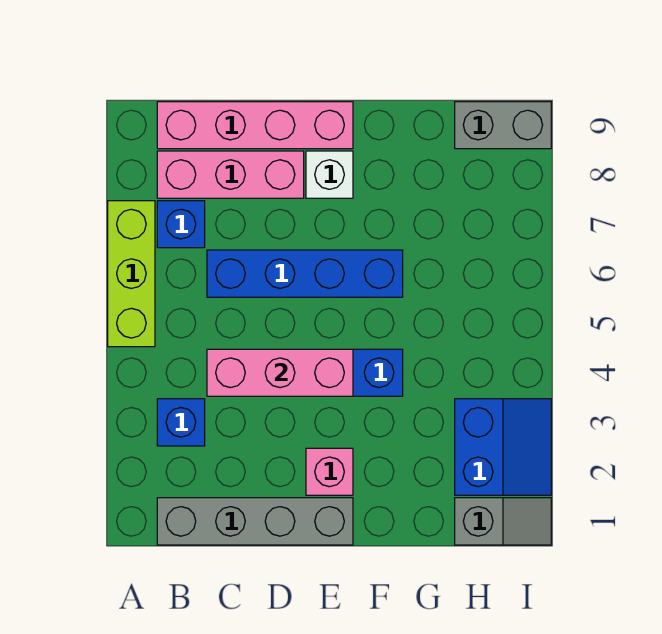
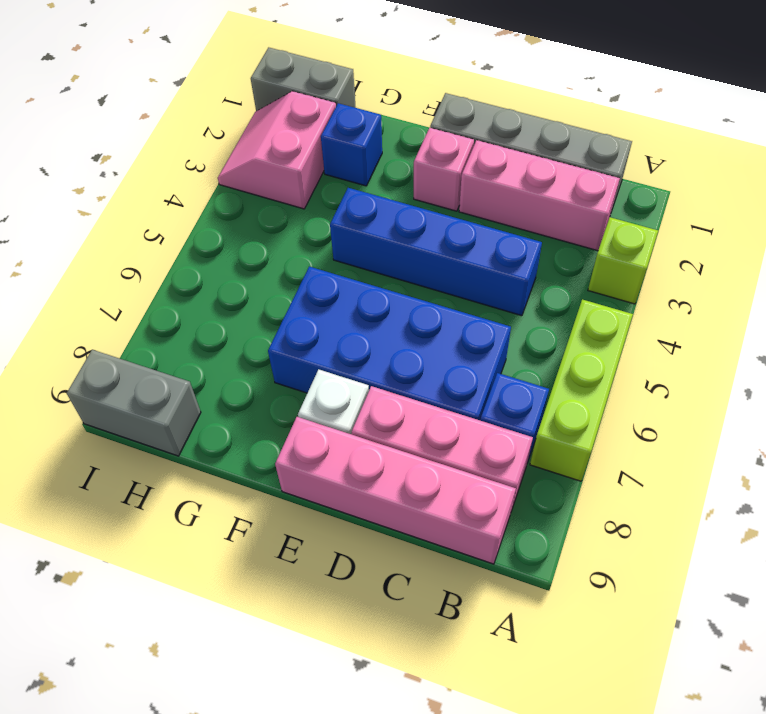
none -> lime 1x1 brick [588,217,658,304]
blue 1x1 brick [157,399,205,446] -> blue 1x1 brick moved to [321,103,382,186]
pink 1x3 brick [207,349,353,396] -> pink 1x3 brick moved to [459,140,620,251]
blue 1x4 brick [207,250,403,297] -> blue 2x4 brick [268,267,511,420]
grey 1x2 slope [455,498,551,545] -> grey 1x2 brick [251,47,356,111]
blue 2x2 slope [455,399,551,495] -> pink 2x2 slope [218,91,336,209]

